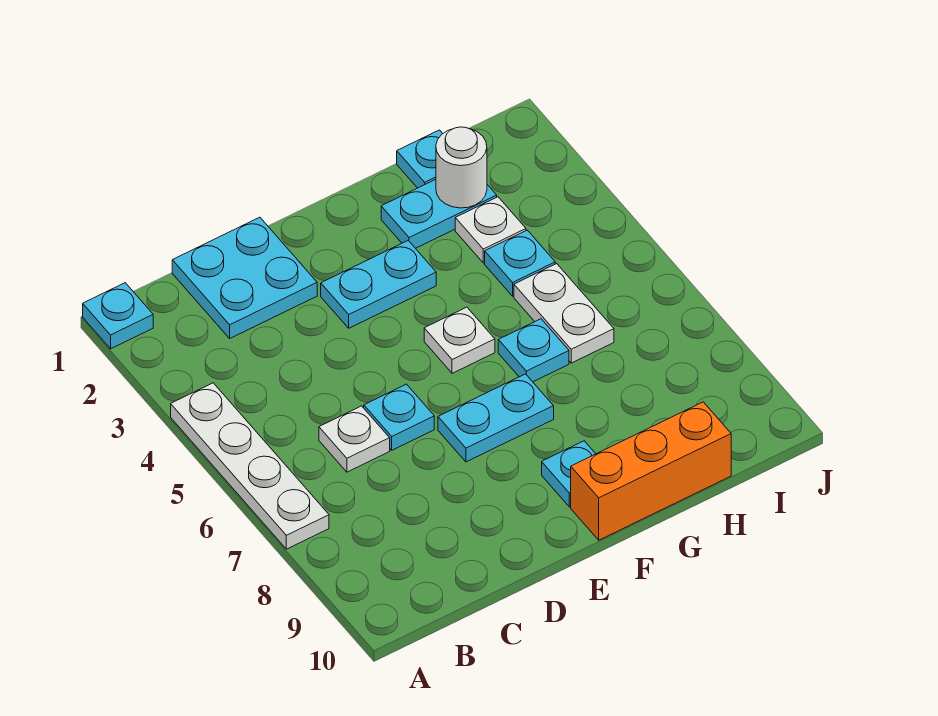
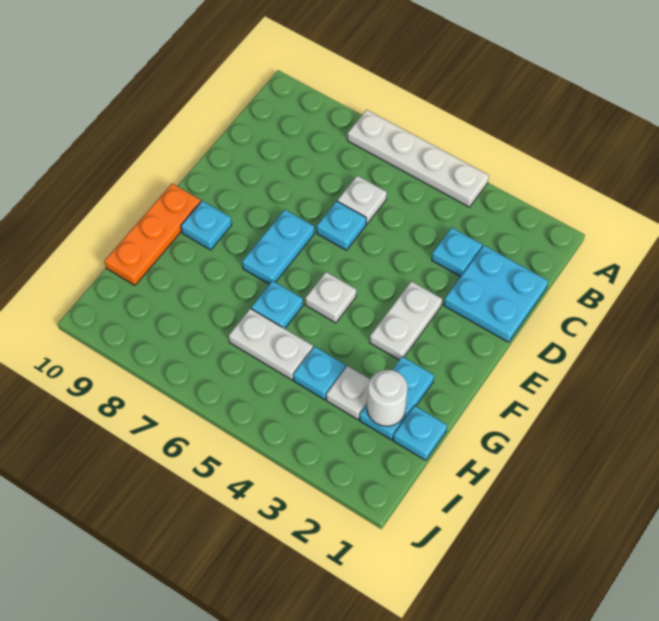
cyan 1x1 plate [83,283,153,349] -> cyan 1x1 plate moved to [432,228,482,277]
cyan 1x2 plate [321,241,436,328] -> white 1x2 plate [370,281,442,360]
orange 1x3 brick [571,402,731,540] -> orange 1x3 plate [105,184,201,285]

